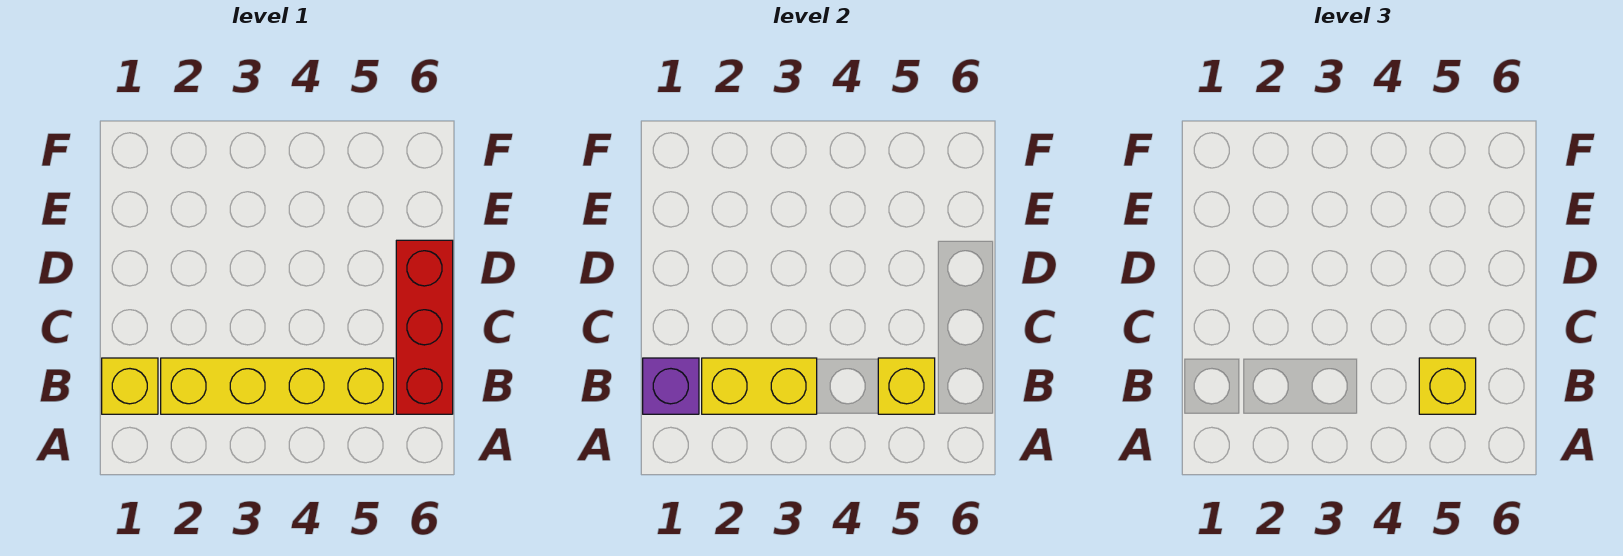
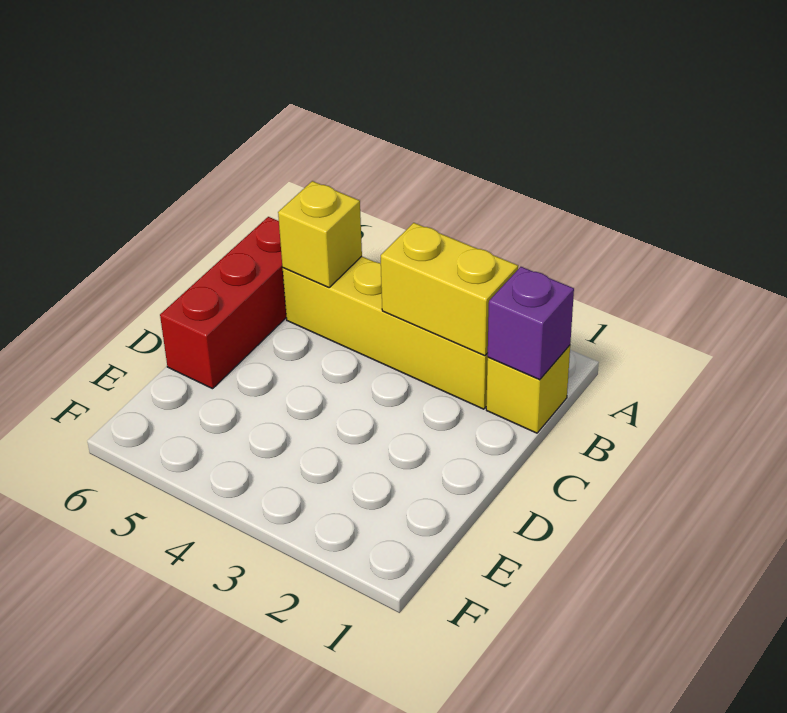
yellow 1x1 brick [1419,358,1476,414] -> none

